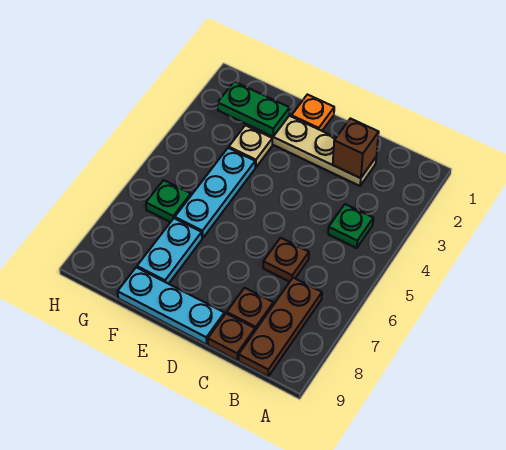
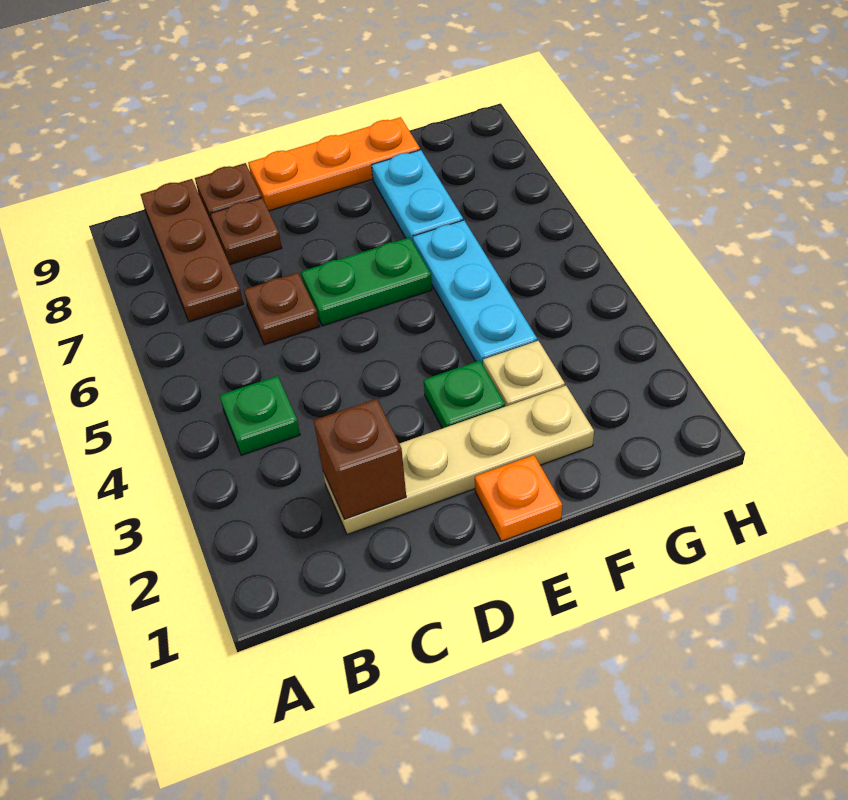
cyan 1x3 plate [118,267,224,344] -> orange 1x3 plate [248,117,420,211]
green 1x2 plate [218,82,290,137] -> green 1x2 plate moved to [301,237,432,326]
green 1x1 plate [146,180,191,222] -> green 1x1 plate moved to [424,361,505,428]

